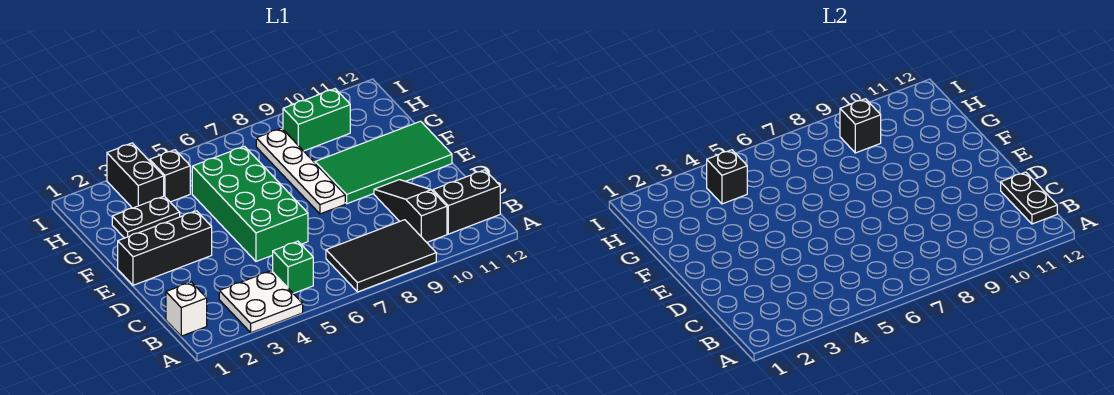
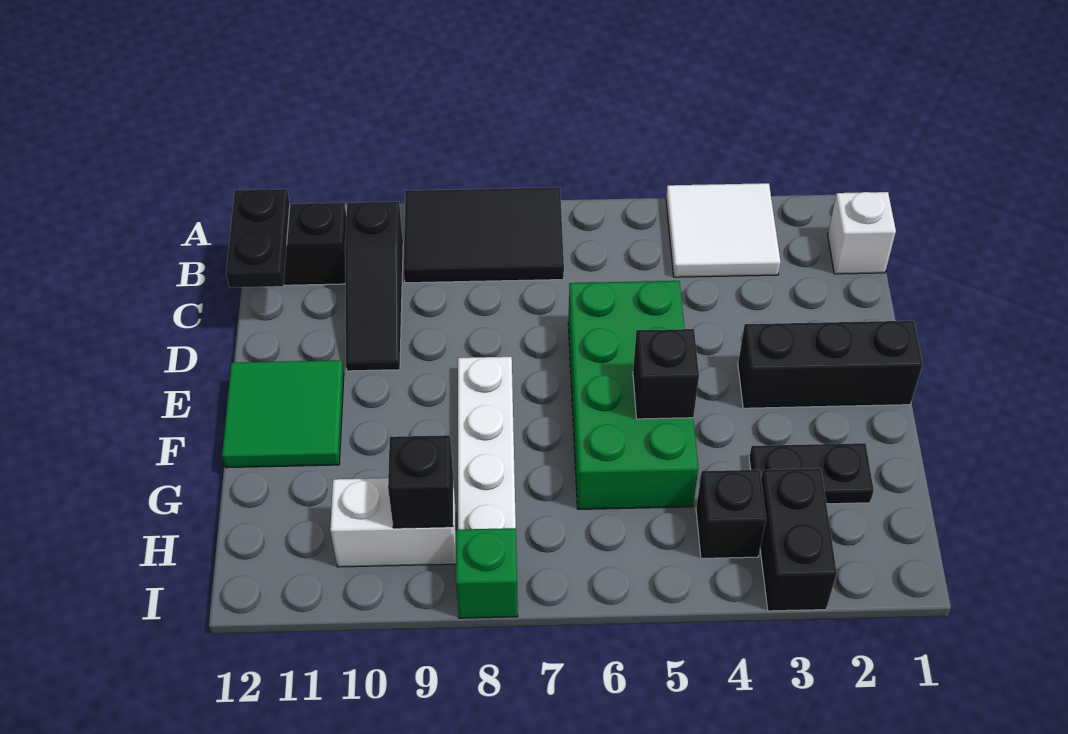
white 2x2 plate [219,271,303,333] -> white 2x2 tile [666,183,781,277]
green 1x1 brick [272,241,313,293] -> green 1x1 brick moved to [456,528,518,618]
green 2x4 tile [315,121,452,204] -> green 2x2 tile [222,360,344,468]
black 1x1 brick [707,150,747,204] -> black 1x1 brick moved to [633,329,699,419]
green 1x2 brick [283,89,350,151] -> white 1x2 brick [330,478,456,567]

